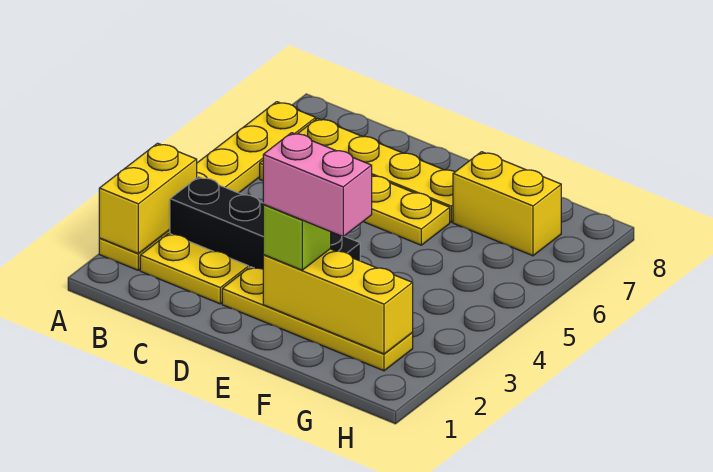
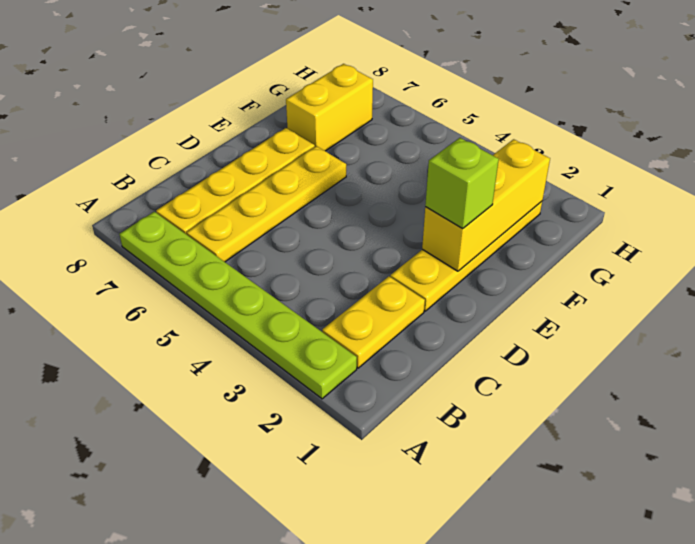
yellow 1x6 plate [99,102,316,270] -> lime 1x6 plate [119,212,357,399]
yellow 1x2 brick [99,143,197,253] -> none
black 1x4 brick [170,177,360,269] -> none
pink 1x2 brick [263,133,372,237] -> none

